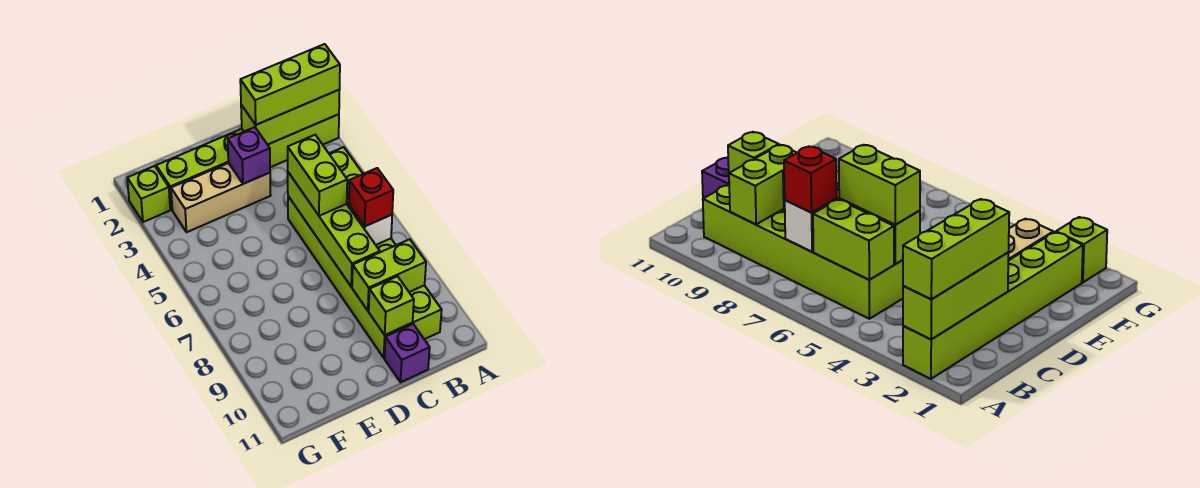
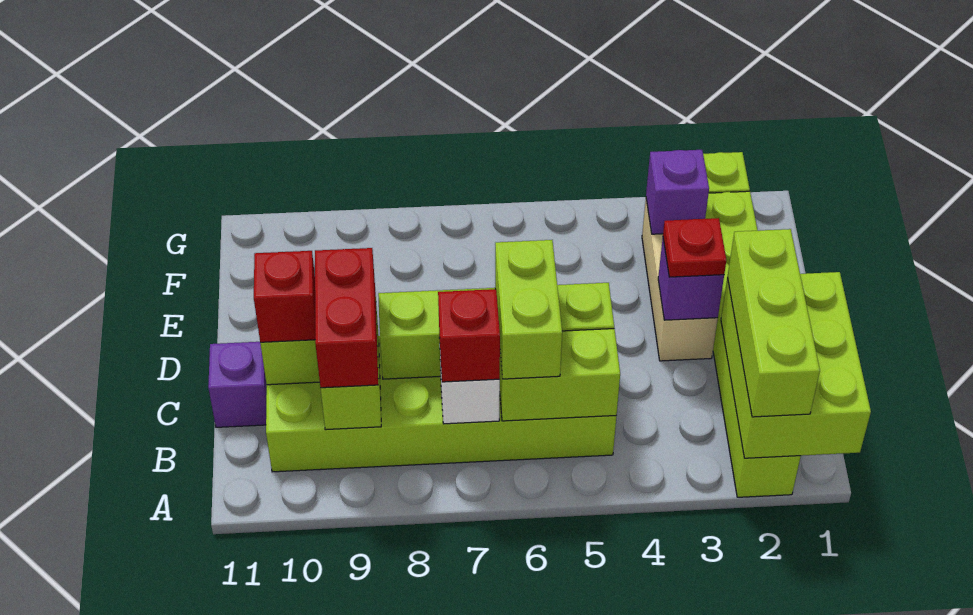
lime 1x3 brick [241,90,340,145] -> lime 2x3 brick [721,272,871,458]
none -> red 1x2 brick [315,248,378,388]
lime 1x2 brick [288,135,347,216] -> lime 1x2 brick turned to [495,240,562,379]
none -> red 1x1 brick [254,251,315,342]
none -> red 1x1 plate [663,218,726,277]
none -> purple 1x1 brick [646,150,709,234]

